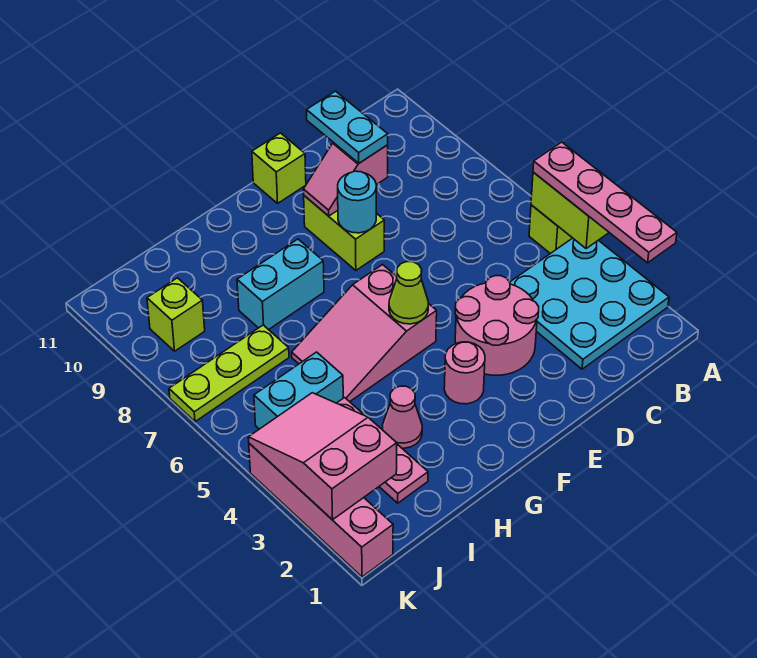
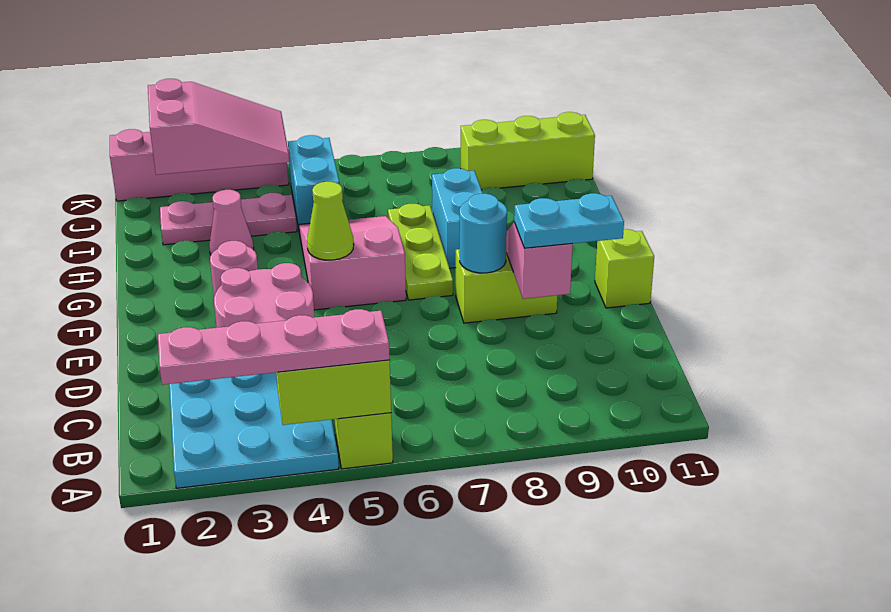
lime 1x3 plate [169,325,289,422] -> lime 1x3 plate moved to [388,204,453,300]
lime 1x1 brick [147,278,205,351] -> lime 1x3 brick [461,112,595,190]

